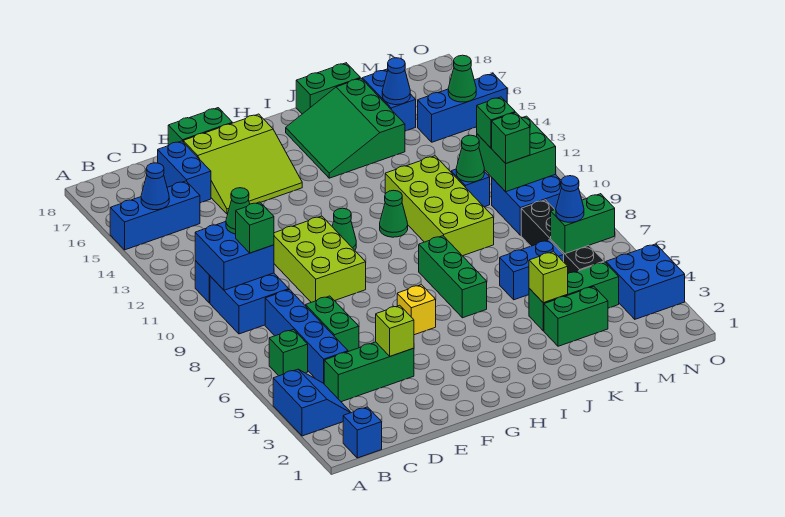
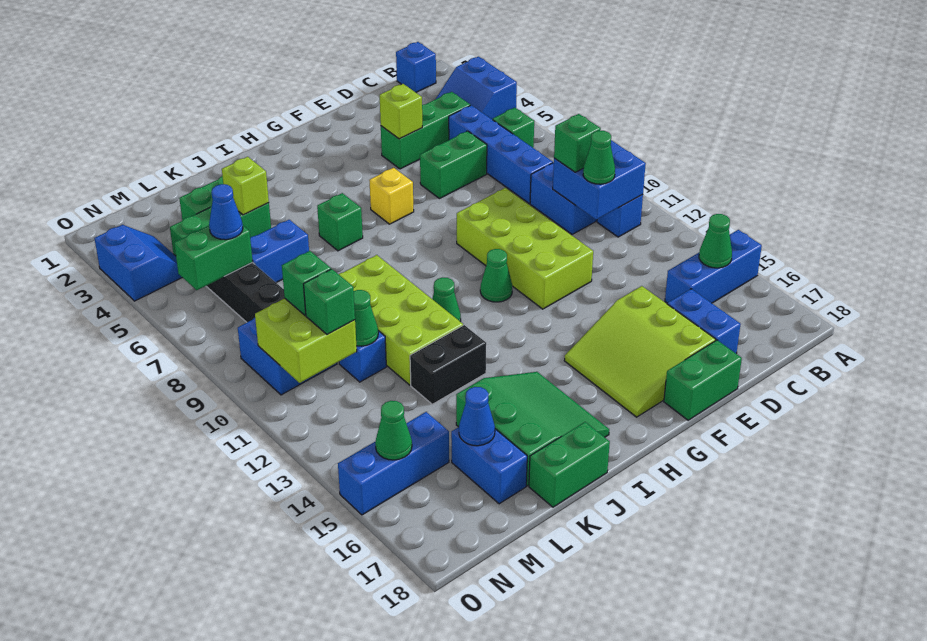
blue 1x1 cone [141,163,169,210] -> green 1x1 cone [699,214,732,268]
green 1x2 brick [306,296,359,352] -> green 1x2 brick turned to [420,131,487,199]
lime 2x3 brick [274,216,366,302] -> lime 2x4 brick [457,188,593,309]
lime 3x3 slope [183,114,302,214] -> lime 3x3 slope turned to [564,286,716,417]
green 1x3 brick [419,236,487,318] -> green 1x1 brick [317,193,363,251]
none -> black 1x2 brick [410,325,486,404]
green 2x2 brick [477,116,556,192] -> lime 2x2 brick [255,298,357,383]
blue 2x2 brick [606,244,685,319] -> blue 2x2 slope [94,225,182,301]

